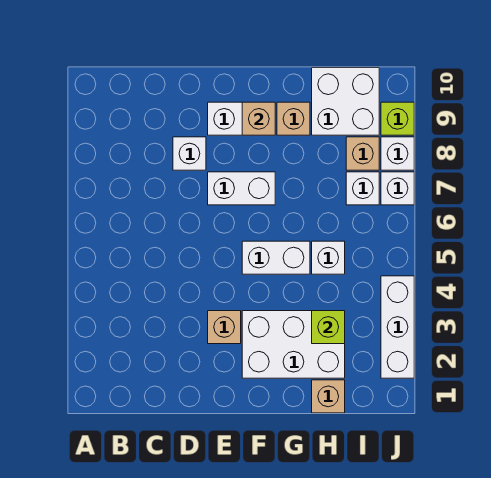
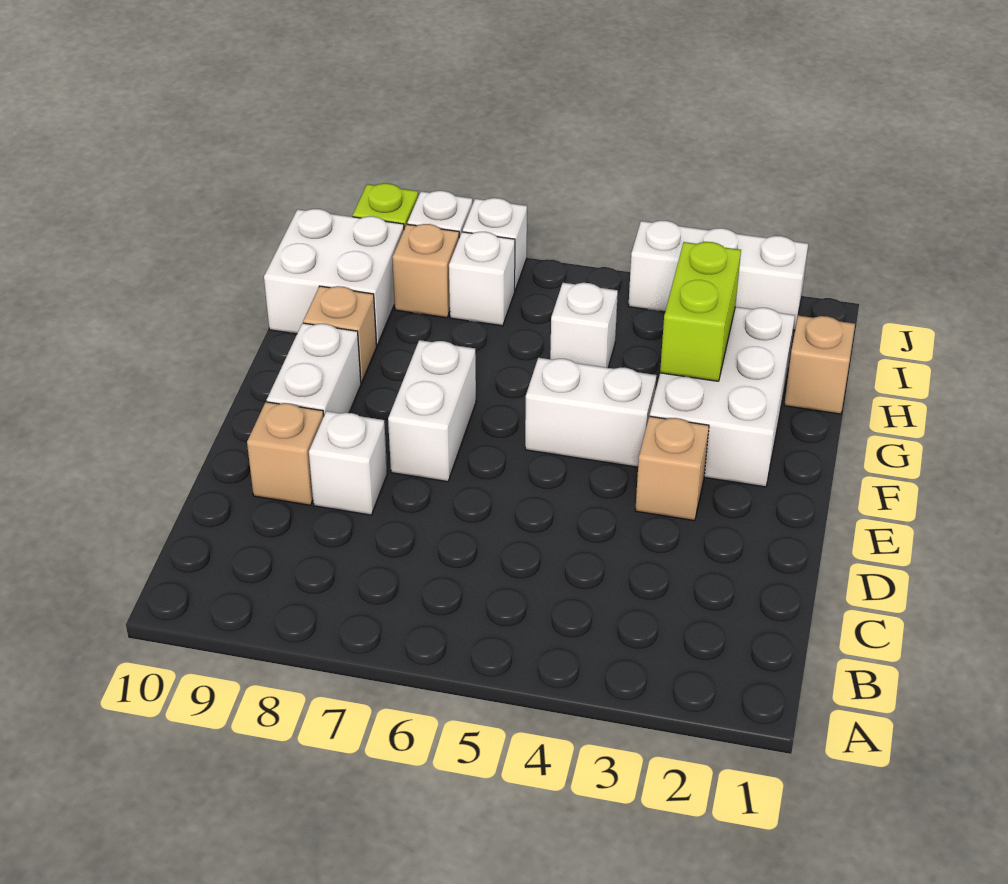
white 1x2 brick [242,241,310,274] -> white 1x2 brick turned to [525,358,657,467]
tan 1x1 brick [242,102,275,135] -> tan 1x1 brick moved to [247,402,324,505]
lime 1x1 brick [312,311,345,344] -> lime 1x2 brick [660,242,741,381]

